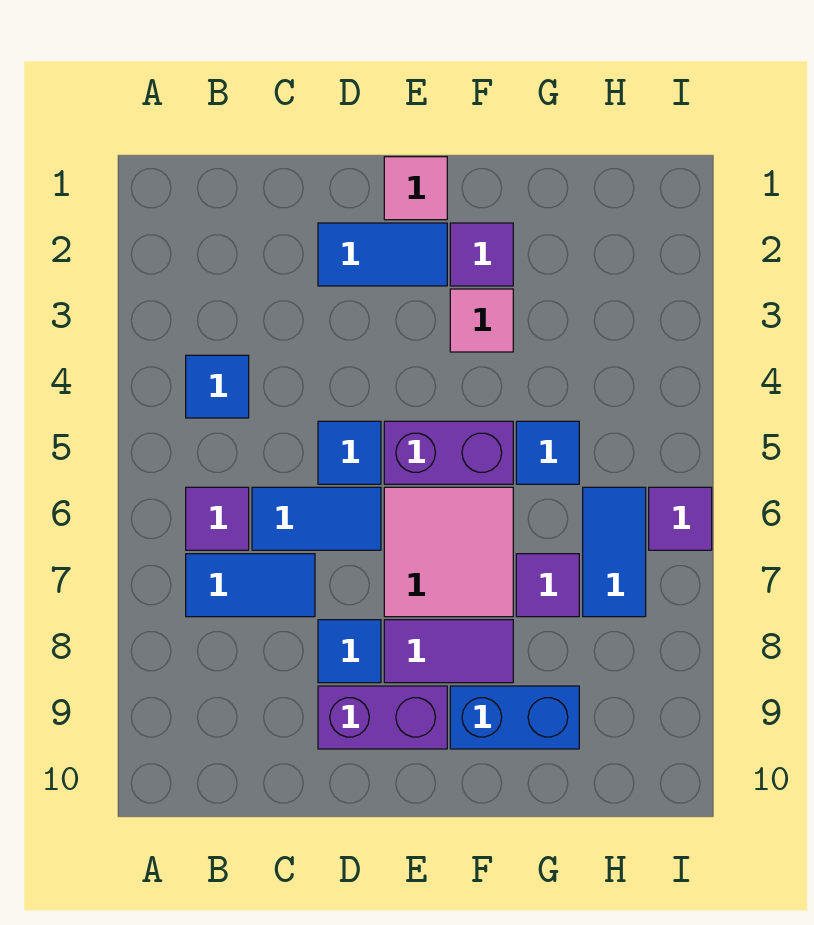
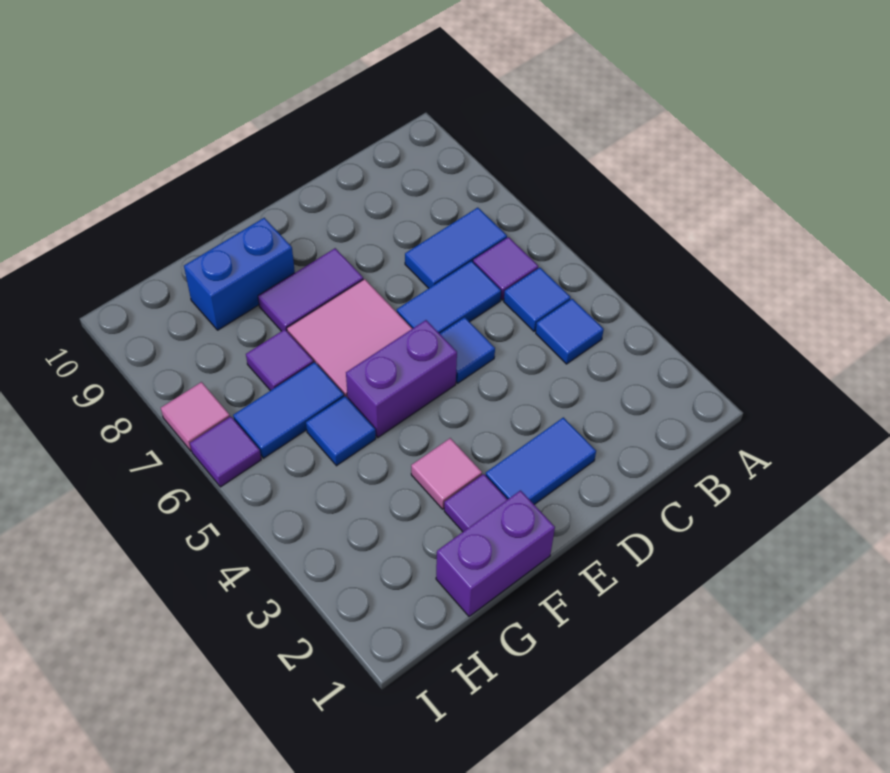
blue 1x1 tile [318,620,381,683] -> blue 1x1 tile moved to [504,268,571,331]
purple 1x2 brick [318,686,447,749] -> purple 1x2 brick moved to [436,491,555,616]
pink 1x1 tile [384,157,447,220] -> pink 1x1 tile moved to [161,382,230,451]
blue 1x2 tile [583,487,646,617] -> blue 1x2 tile turned to [233,362,344,458]

